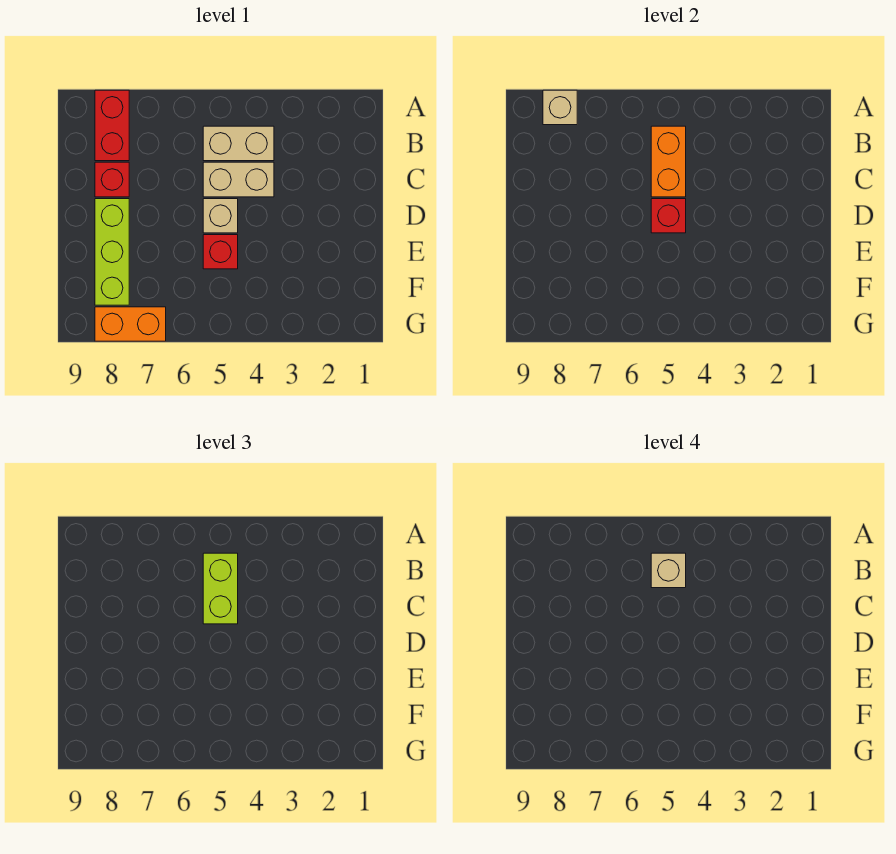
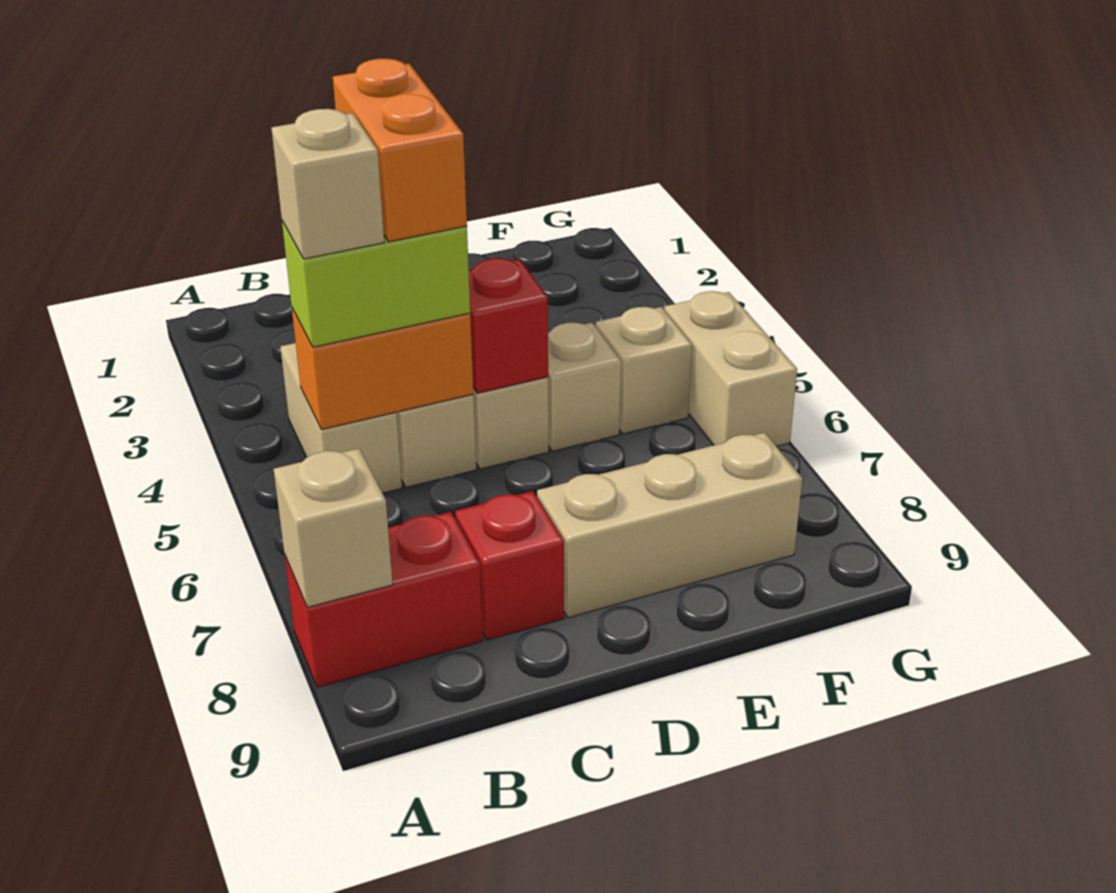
lime 1x3 brick [95,199,129,305] -> tan 1x3 brick [537,433,802,618]
red 1x1 brick [203,235,238,269] -> tan 1x1 brick [548,323,621,451]
none -> tan 1x1 brick [596,307,692,434]
none -> tan 1x2 brick [665,291,797,447]
orange 1x2 brick [95,307,166,341] -> orange 1x2 brick moved to [333,59,467,242]

